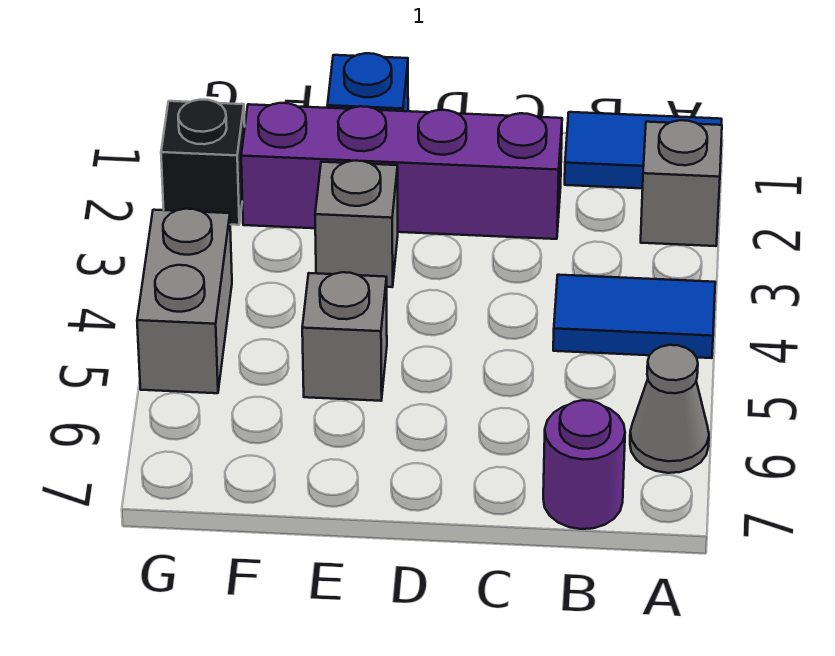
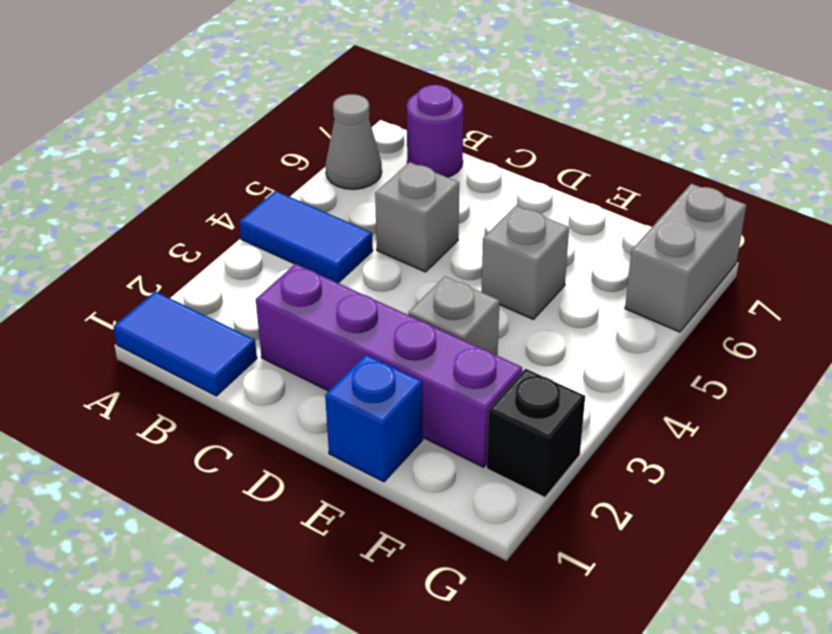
grey 1x1 brick [641,120,722,246] -> grey 1x1 brick moved to [375,162,459,272]
grey 1x2 brick [137,209,232,393] -> grey 1x2 brick moved to [625,184,746,332]

